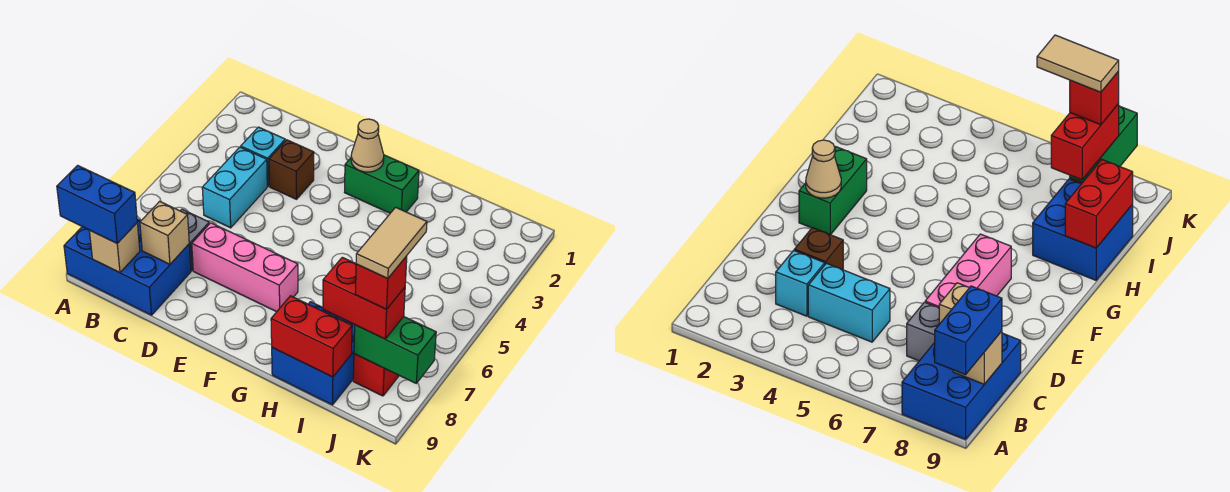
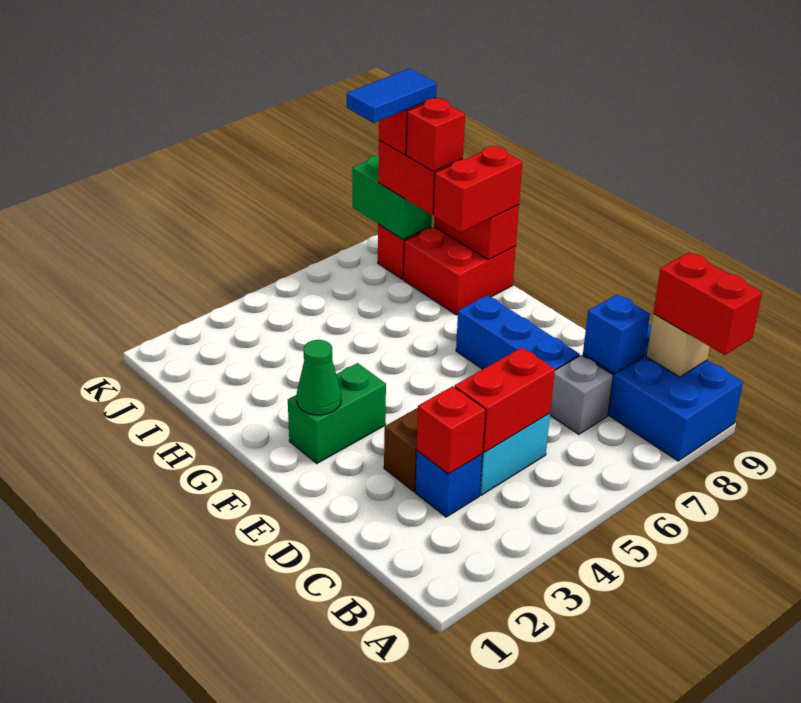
blue 1x2 brick [57,165,137,243] -> red 1x2 brick [653,252,762,355]
cyan 1x1 brick [241,127,285,186] -> blue 1x1 brick [415,451,482,517]
none -> red 1x1 brick [417,386,486,474]
none -> red 1x2 brick [455,348,555,452]
tan 1x1 brick [140,201,189,264] -> blue 1x1 brick [583,294,650,374]
pink 1x3 brick [192,223,298,312] -> blue 1x3 brick [456,295,580,370]
green 1x2 brick [344,155,419,213] -> green 1x2 brick turned to [288,363,386,463]
tan 1x1 cone [351,119,384,172] -> green 1x1 cone [296,340,341,415]
blue 2x2 brick [272,302,355,405] -> red 2x2 brick [404,227,516,315]
none -> red 1x2 brick [433,146,523,232]
none -> red 1x1 brick [406,98,465,171]
tan 1x2 tile [356,207,427,279] -> blue 1x2 tile [347,69,437,123]

